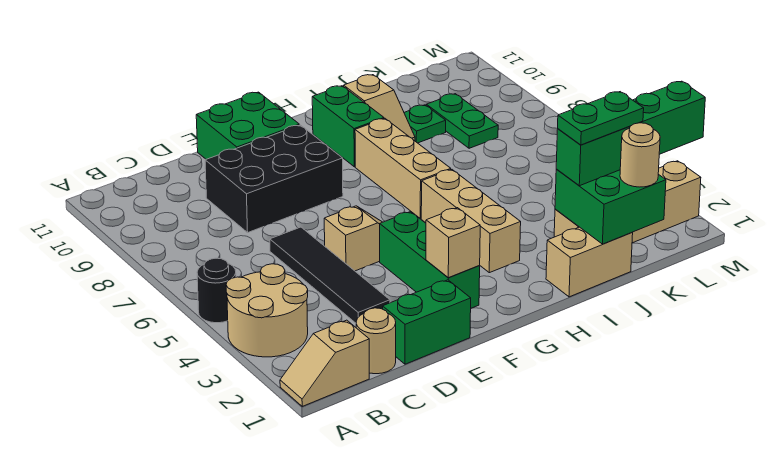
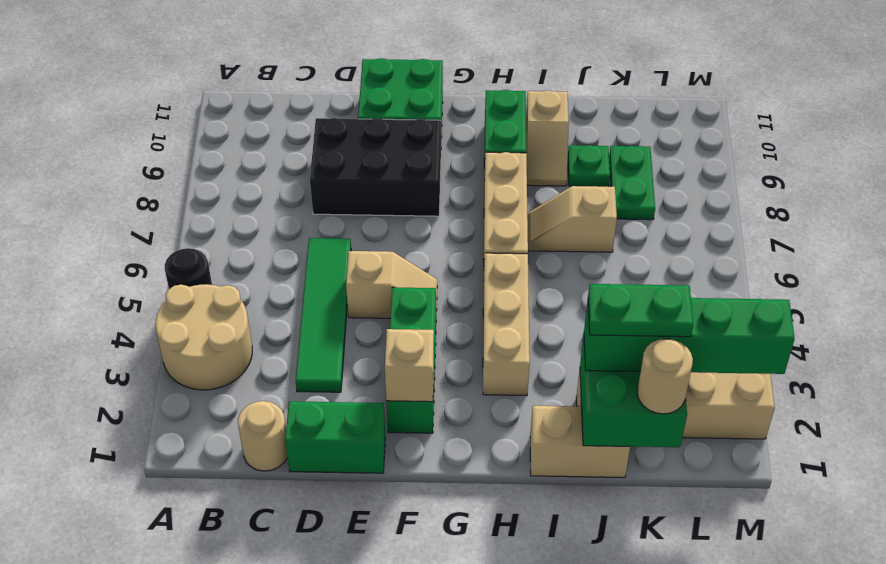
tan 1x2 slope [280,320,369,406] -> tan 1x2 slope moved to [527,186,617,252]
black 1x4 tile [270,227,390,323] -> green 1x4 tile [296,238,351,392]

